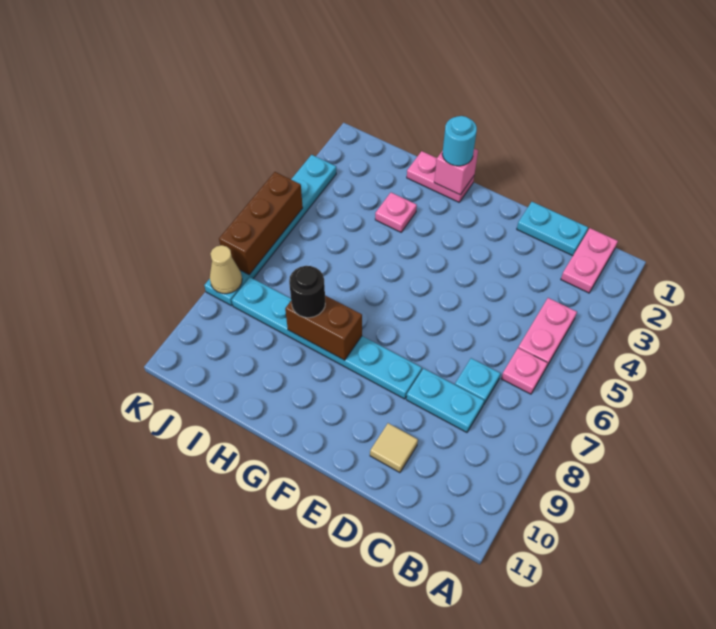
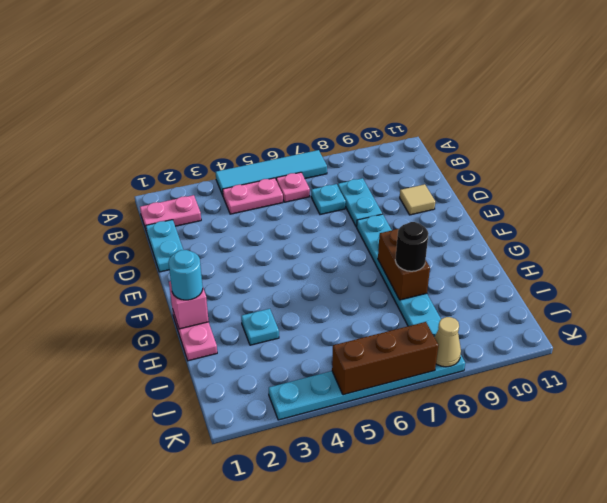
none -> cyan 1x4 tile [216,150,327,195]
pink 1x1 plate [375,193,417,232] -> cyan 1x1 plate [241,309,279,345]

